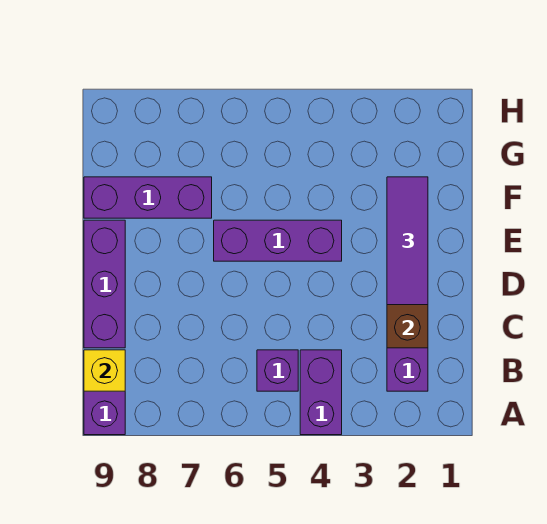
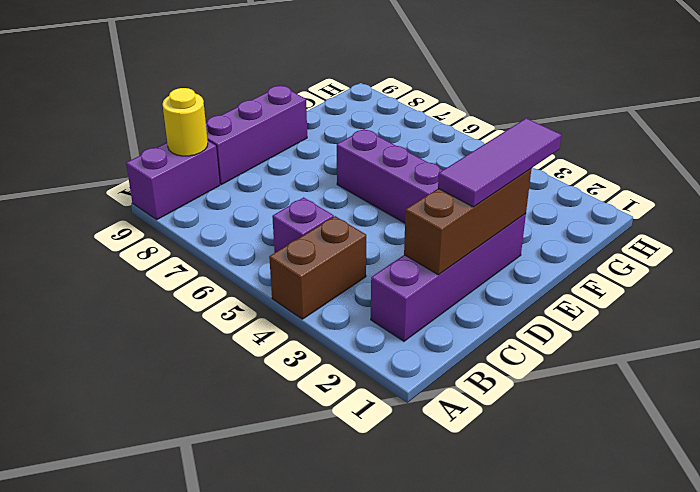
purple 1x2 brick [300,350,342,435] -> brown 1x2 brick [269,216,366,319]
yellow 1x1 brick [84,350,125,391] -> yellow 1x1 round brick [163,88,208,156]
purple 1x3 brick [84,177,212,218] -> none

